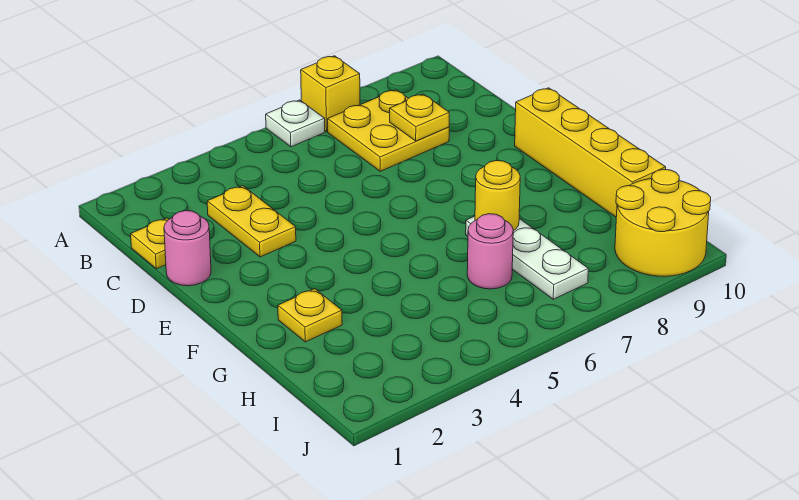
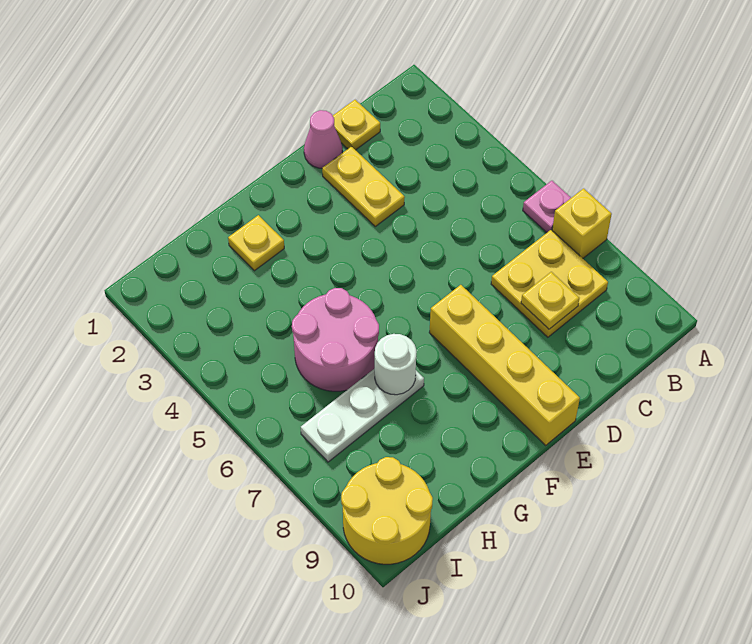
white 1x1 plate [266,100,325,147] -> pink 1x1 plate [523,181,571,233]
yellow 1x2 plate [207,186,296,257] -> yellow 1x2 plate turned to [322,146,405,226]
pink 1x1 round brick [164,211,211,286] -> pink 1x1 cone [304,110,342,168]
yellow 1x4 brick [515,88,666,217] -> yellow 1x4 brick turned to [429,285,580,445]
yellow 1x1 round brick [475,161,520,231] -> white 1x1 round brick [375,334,416,395]
pink 1x1 round brick [467,214,513,289] -> pink 2x2 round brick [292,288,379,391]

